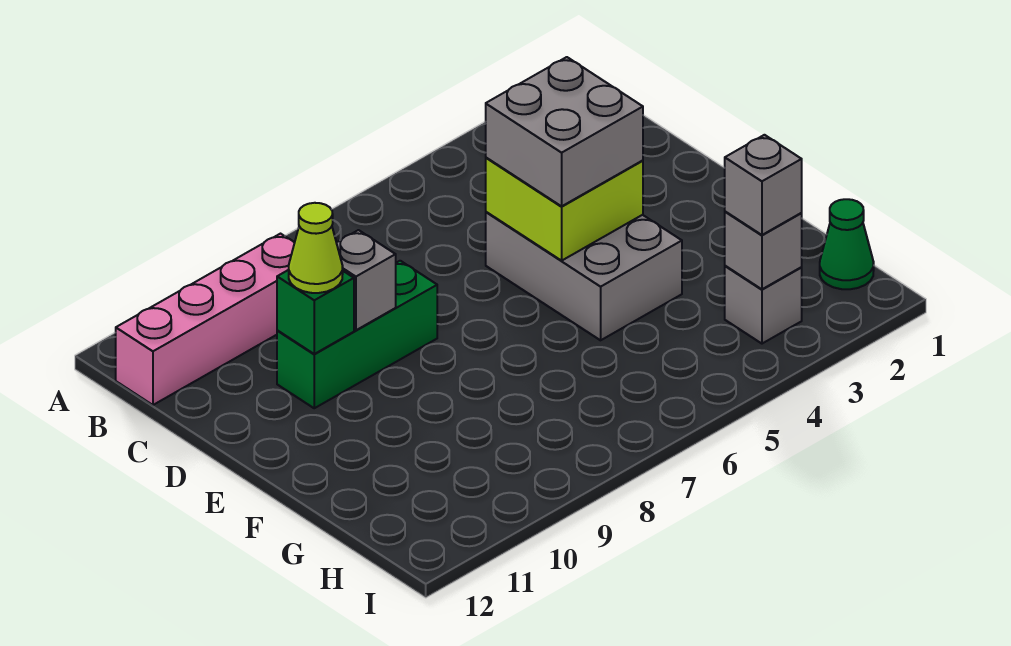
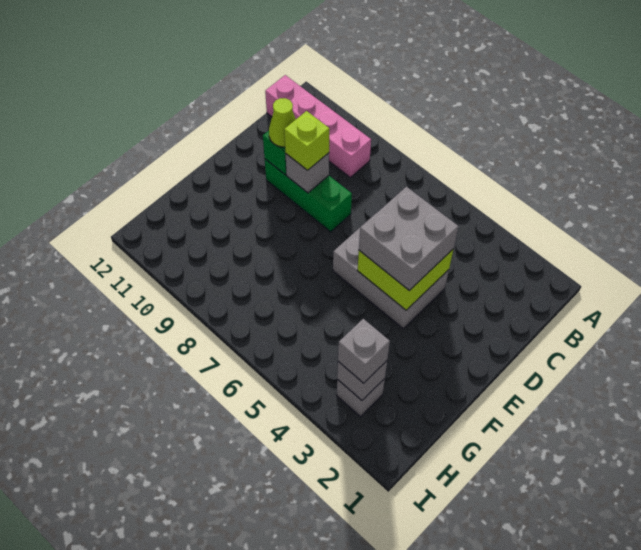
grey 2x3 brick [486,212,682,340] -> grey 2x3 brick turned to [333,214,449,329]
none -> lime 1x1 brick [284,111,329,170]
green 1x1 cone [820,199,874,289] -> none

